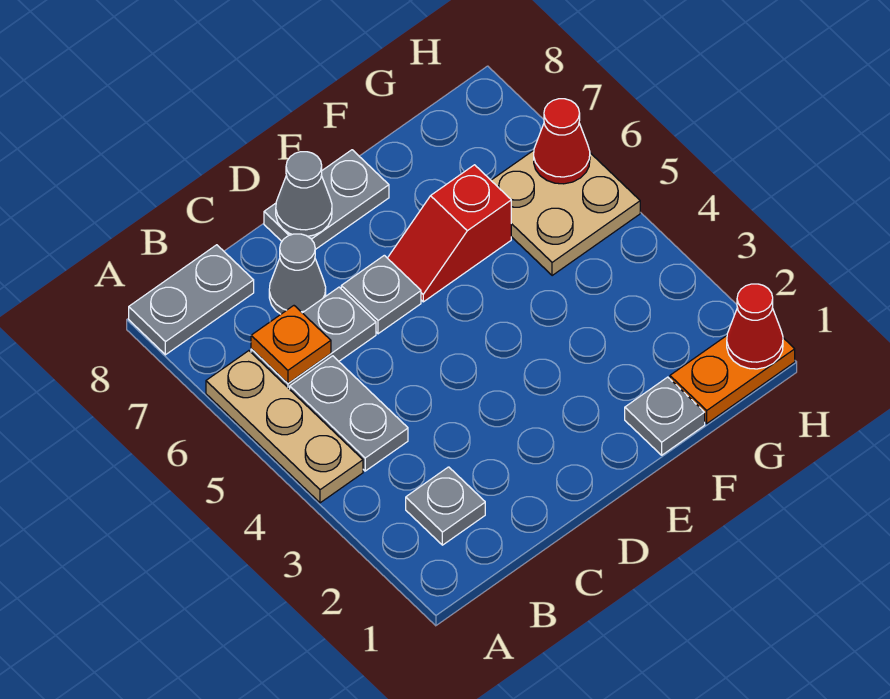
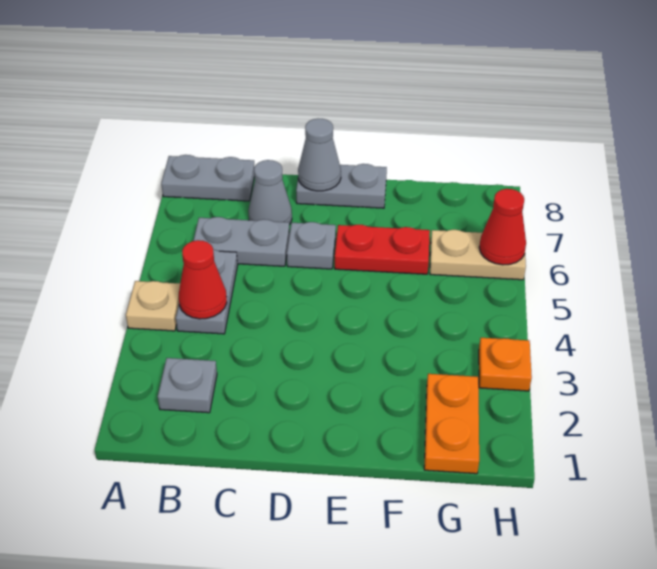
tan 1x3 plate [206,351,363,503] -> tan 1x1 plate [126,281,180,331]
orange 1x1 plate [251,306,331,383] -> orange 1x1 plate moved to [479,338,532,391]
red 1x2 slope [388,165,511,302] -> red 1x2 plate [335,225,430,274]
grey 1x1 plate [625,377,705,455] -> none
orange 1x2 plate [670,336,795,423] -> orange 1x2 plate turned to [424,374,479,474]
tan 2x2 plate [491,150,640,276] -> tan 1x2 plate [430,230,526,280]
red 1x1 cone [727,284,783,369] -> red 1x1 cone moved to [179,240,227,319]

